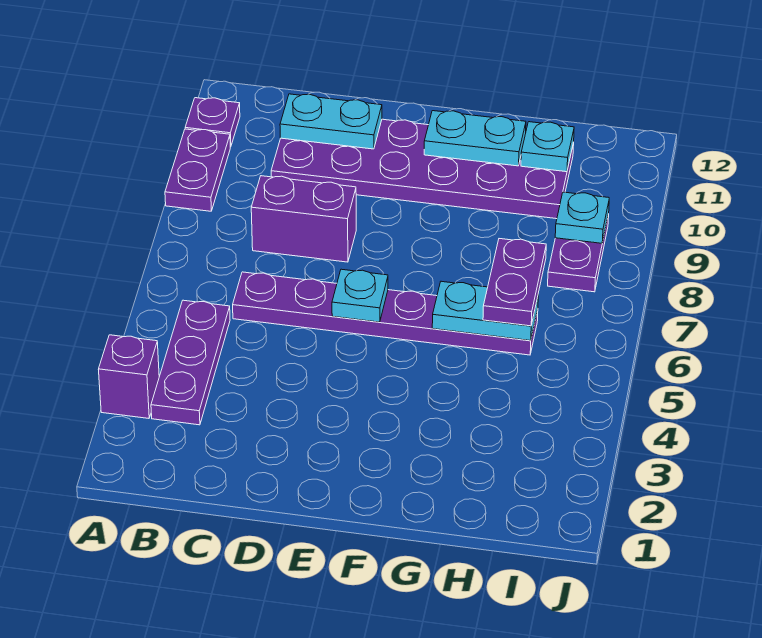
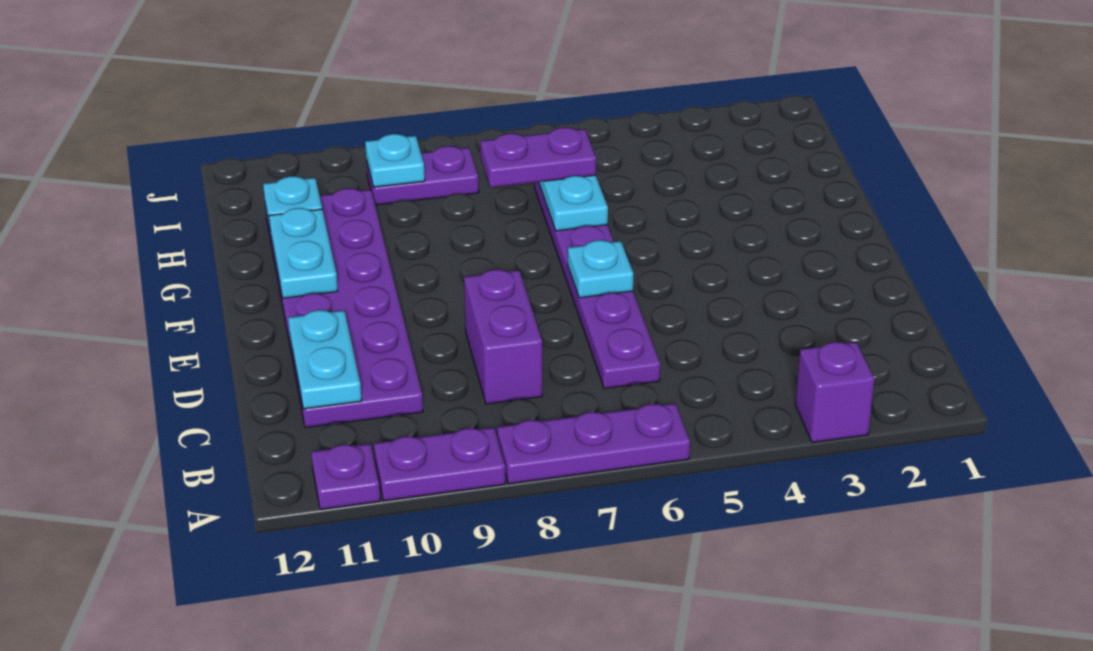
purple 1x3 plate [151,300,230,425] -> purple 1x3 plate moved to [497,403,690,484]

